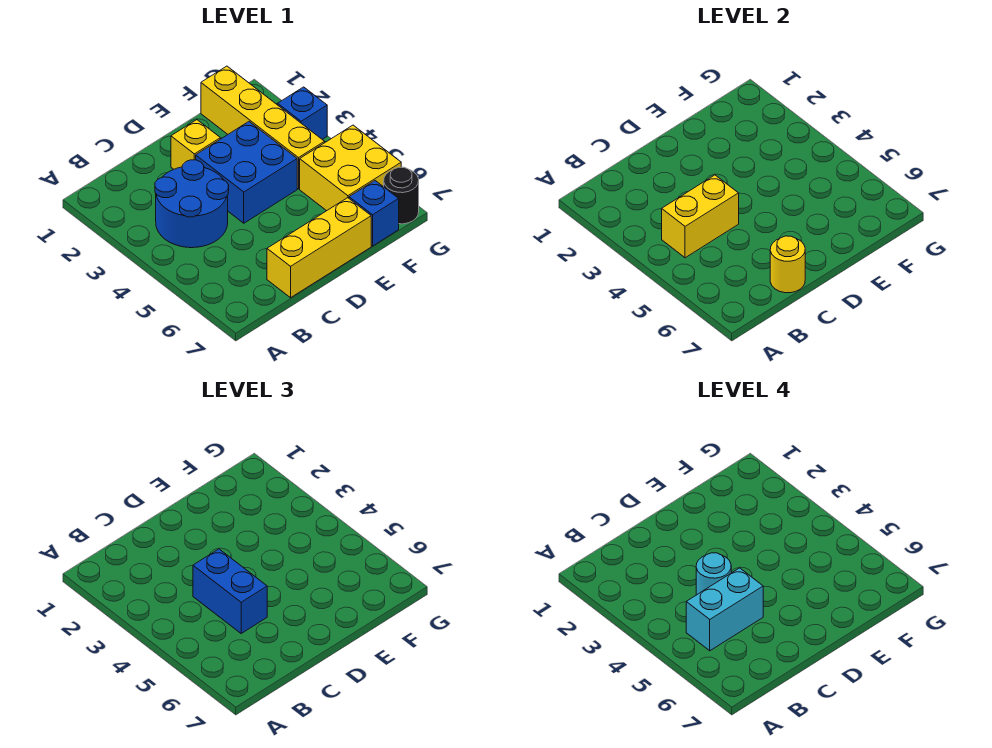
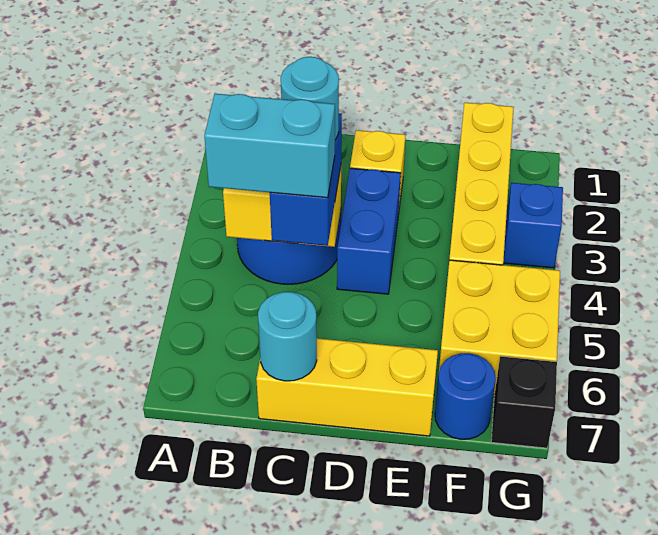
yellow 1x1 round brick [770,236,805,293] -> cyan 1x1 round brick [258,292,317,381]
blue 2x2 brick [196,122,297,223] -> blue 1x2 brick [337,168,401,294]
blue 1x1 brick [349,181,399,246] -> blue 1x1 round brick [435,353,496,439]
black 1x1 round brick [384,167,419,224] -> black 1x1 brick [491,356,557,448]

